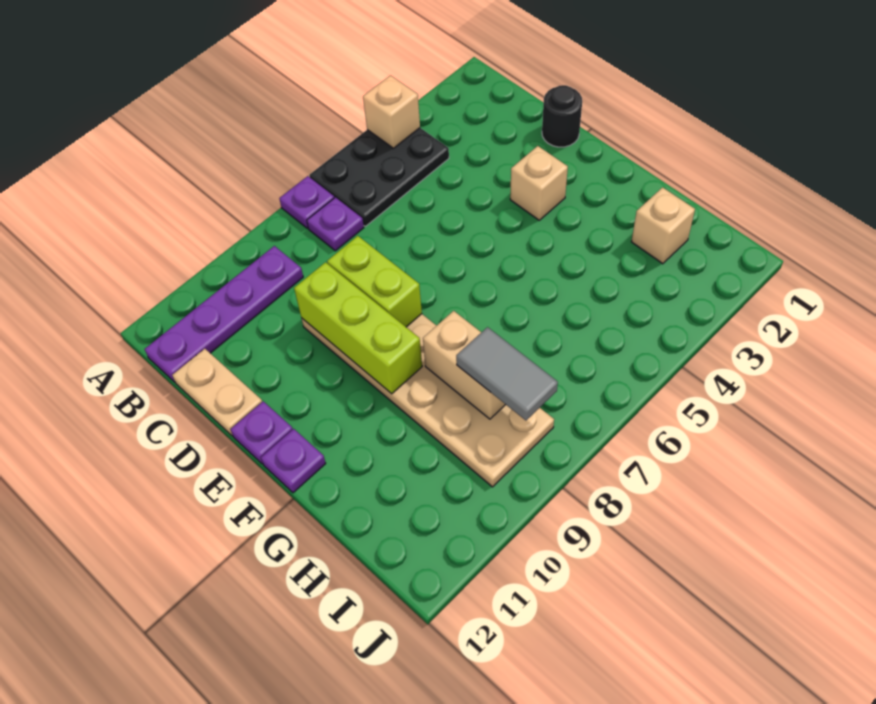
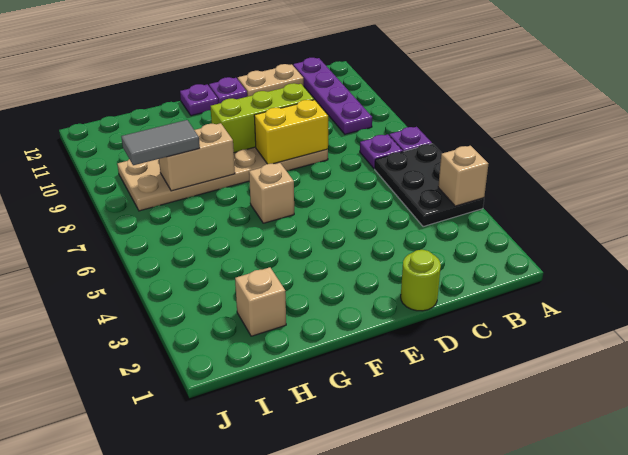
black 1x1 round brick [542,85,582,147] -> lime 1x1 round brick [401,250,441,311]
lime 1x2 brick [327,236,422,327] -> yellow 1x2 brick [254,100,328,164]
tan 1x1 brick [510,146,568,220] -> tan 1x1 brick moved to [249,163,294,223]

